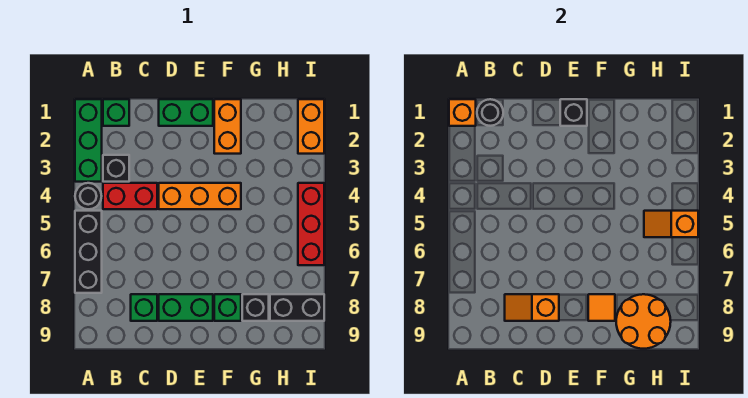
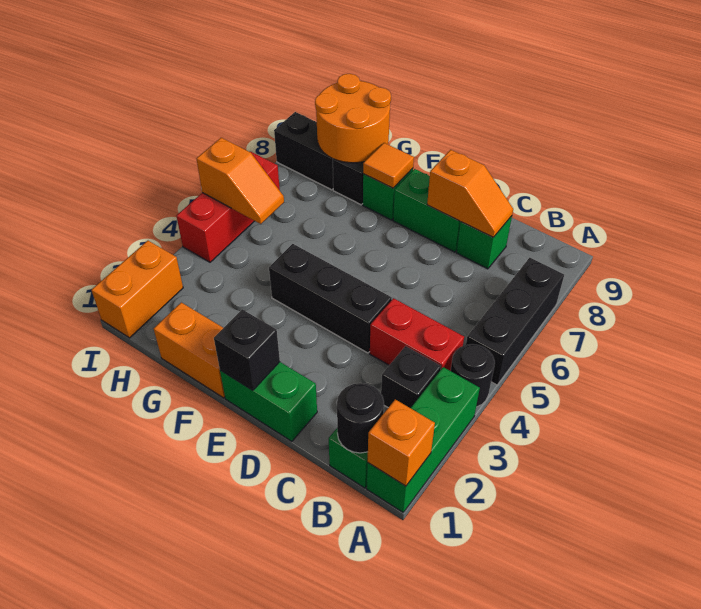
orange 1x3 brick [159,183,241,209] -> black 1x3 brick [269,244,392,353]
orange 1x2 brick [214,99,241,154] -> orange 1x2 brick turned to [154,302,225,398]

